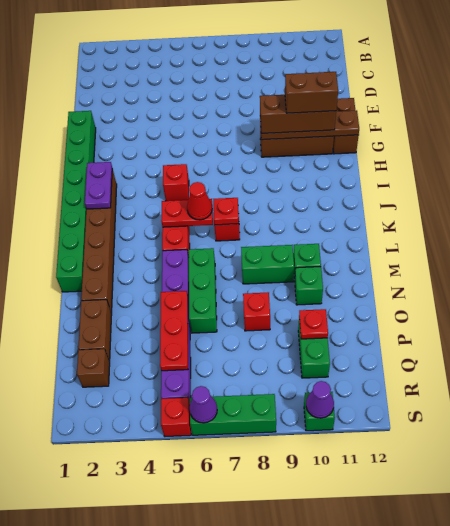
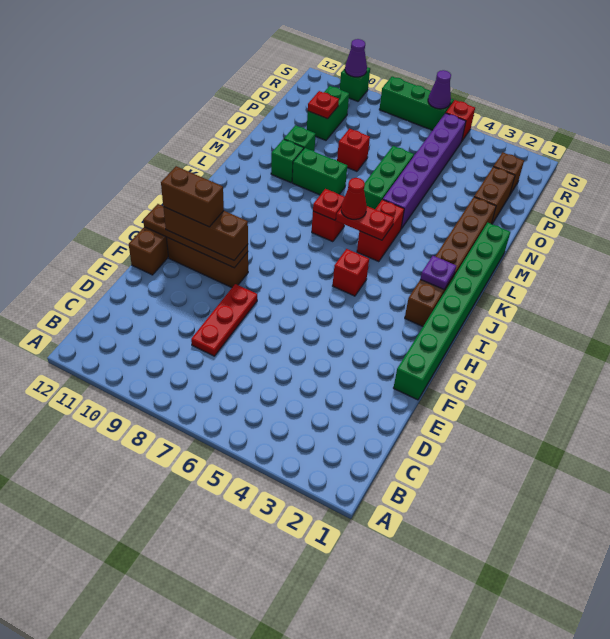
purple 1x2 plate [85,162,112,209] -> purple 1x1 plate [421,256,456,289]
red 1x3 plate [160,291,188,371] -> red 1x3 plate moved to [191,284,257,356]

